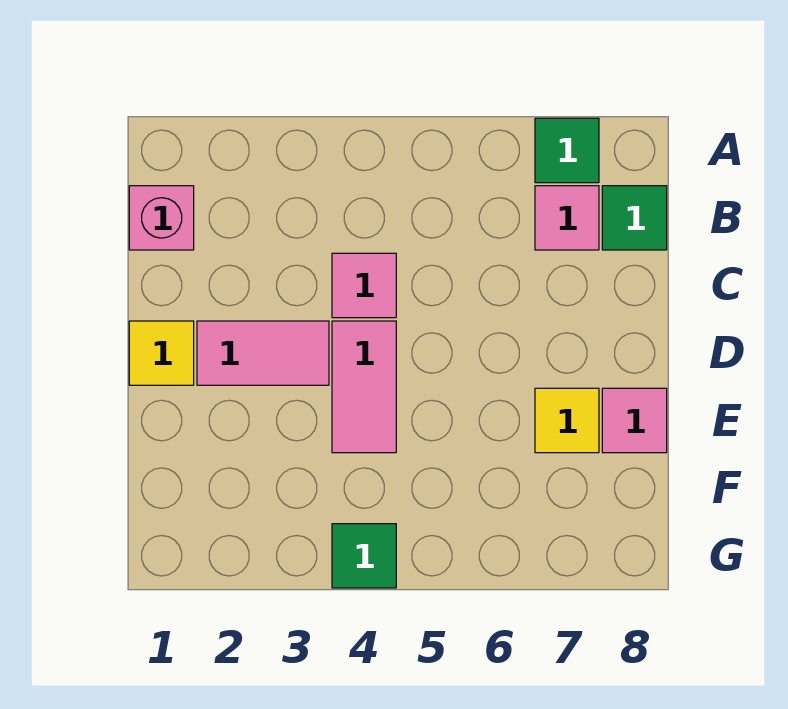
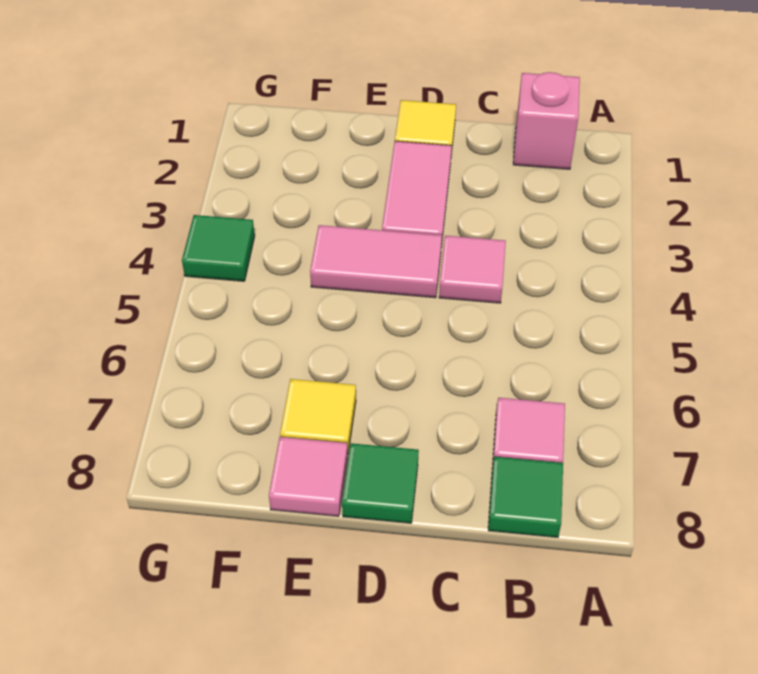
green 1x1 tile [535,118,599,183] -> green 1x1 tile moved to [342,443,419,523]

